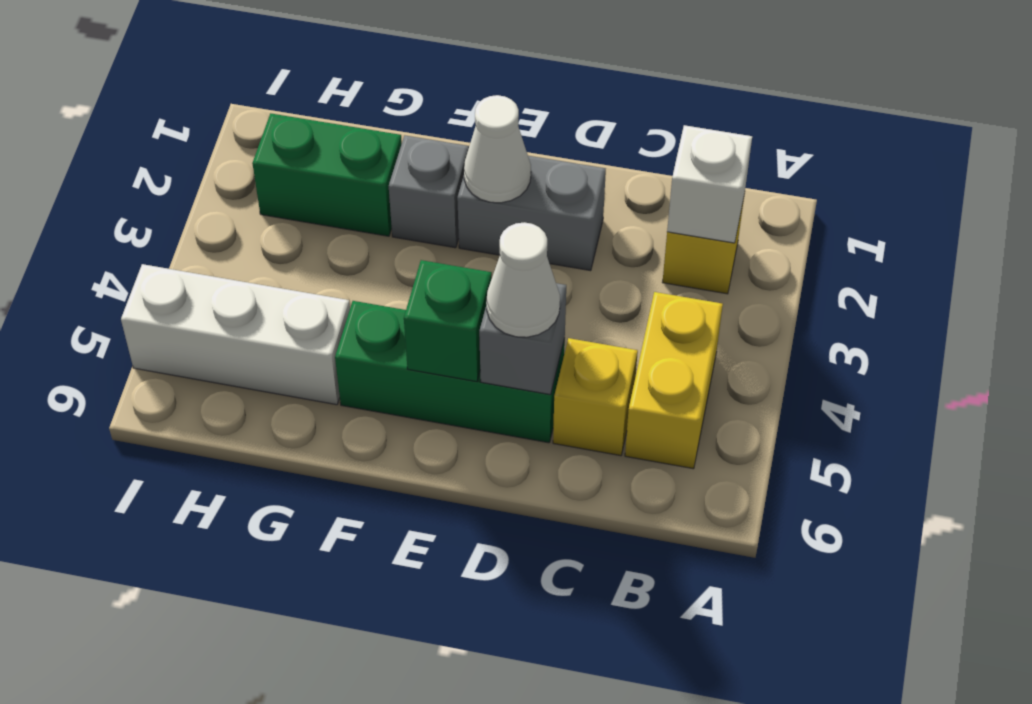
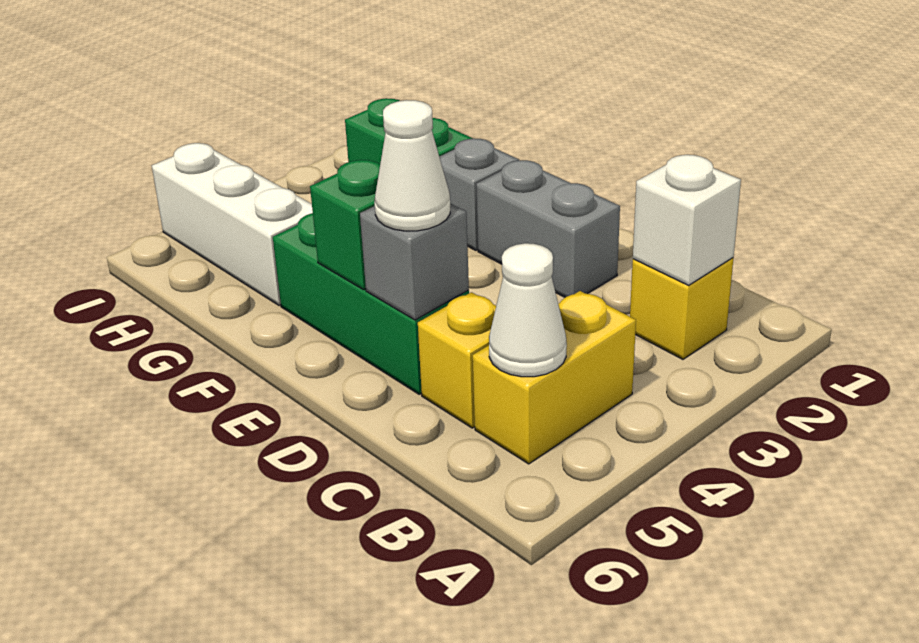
white 1x1 cone [464,95,531,203] -> white 1x1 cone moved to [489,243,567,377]

